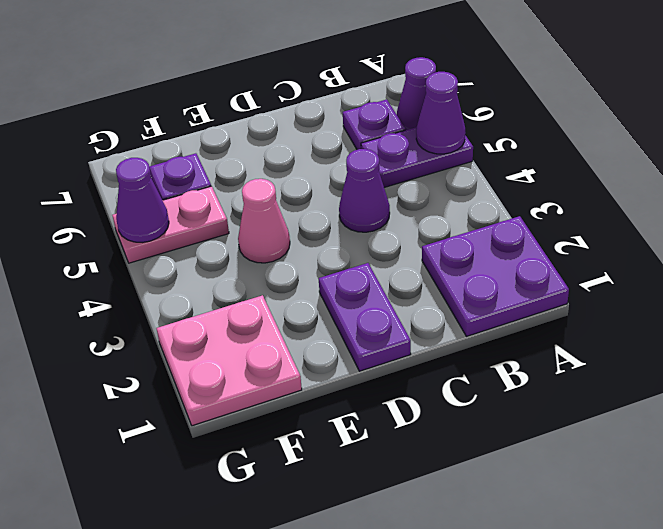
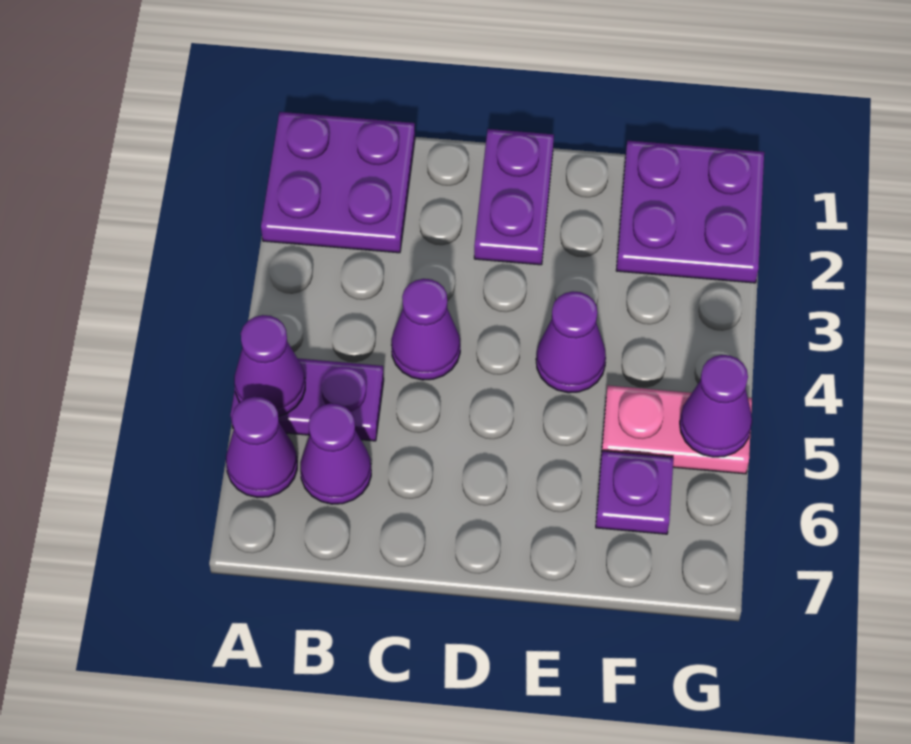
purple 1x1 plate [343,99,405,150] -> purple 1x1 cone [300,403,371,504]
pink 1x1 cone [238,179,290,263] -> purple 1x1 cone [536,291,606,393]
pink 2x2 plate [156,295,302,426] -> purple 2x2 plate [616,141,764,283]

